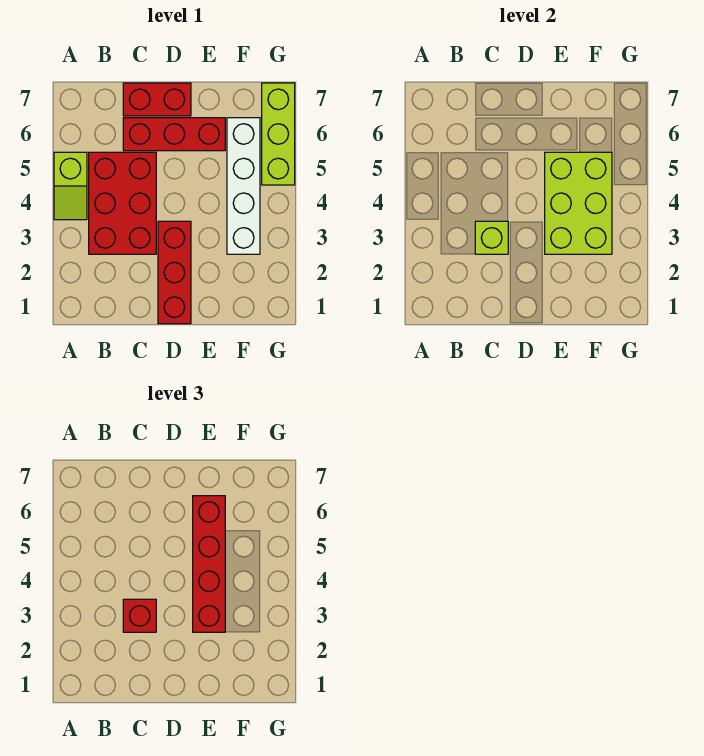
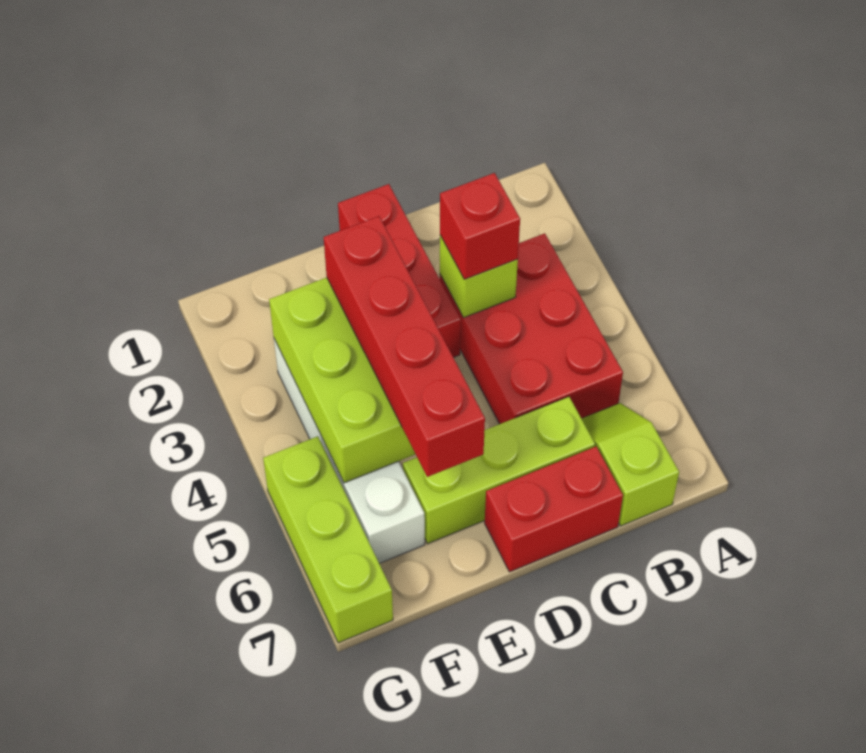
lime 1x2 slope [54,152,87,220] -> lime 1x2 slope moved to [582,403,679,526]
red 1x3 brick [123,118,225,151] -> lime 1x3 brick [403,397,595,544]

